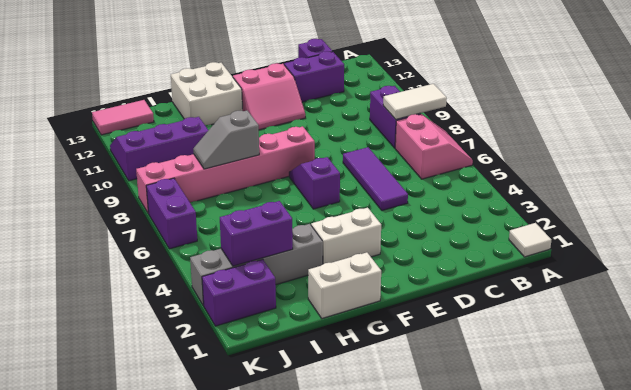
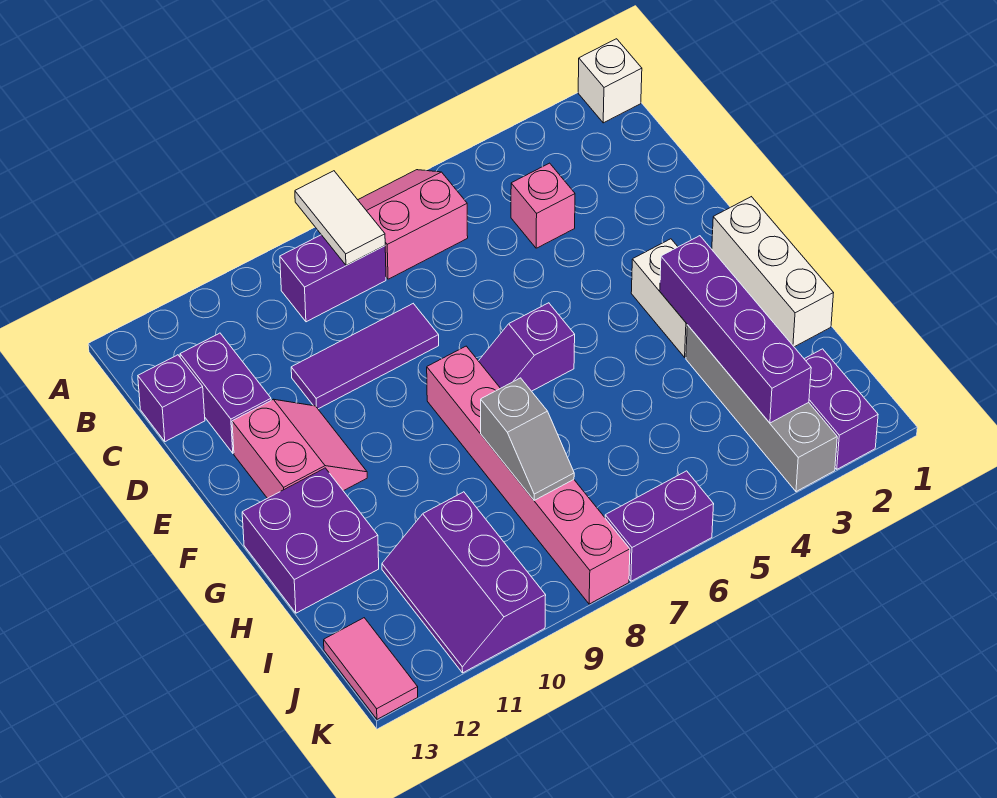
white 1x1 tile [509,223,551,257] -> white 1x1 brick [578,39,642,123]
none -> pink 1x1 brick [511,163,575,248]
purple 1x3 tile [343,147,408,211] -> purple 1x3 tile moved to [291,304,439,409]
white 1x2 brick [308,252,381,318] -> white 1x3 brick [712,197,833,347]
white 2x2 brick [171,62,242,125] -> purple 2x2 brick [242,468,379,613]
purple 1x2 brick [220,201,293,266] -> purple 1x4 brick [660,236,811,423]

